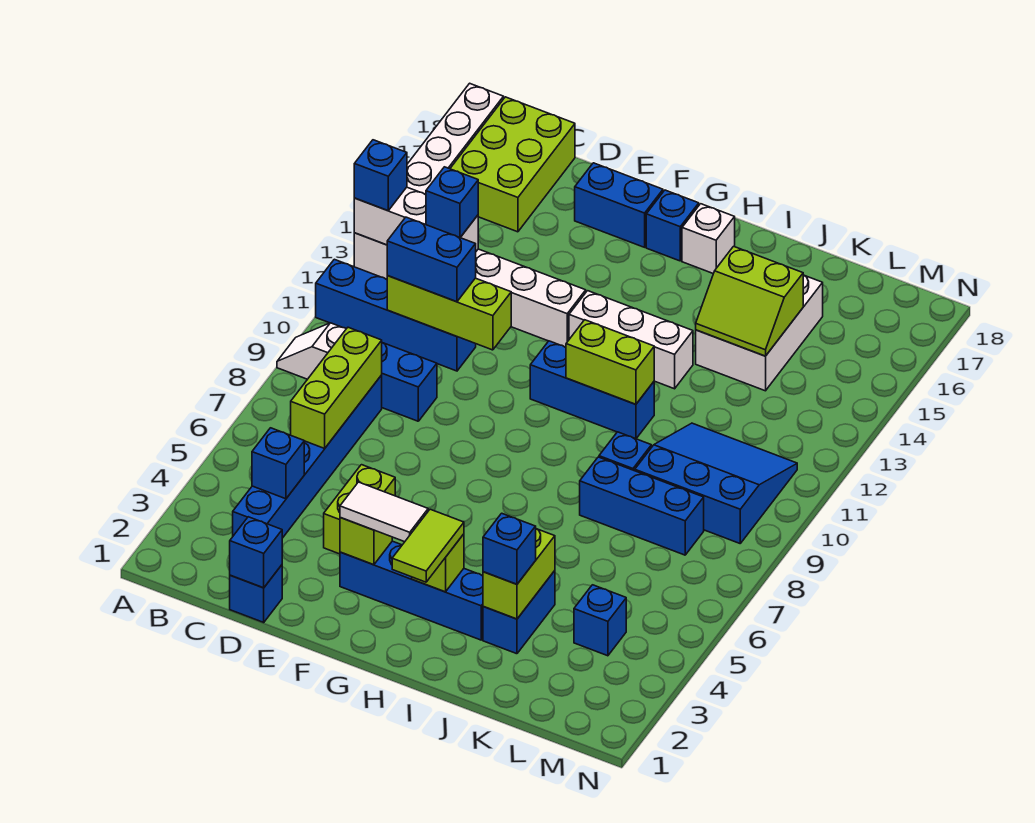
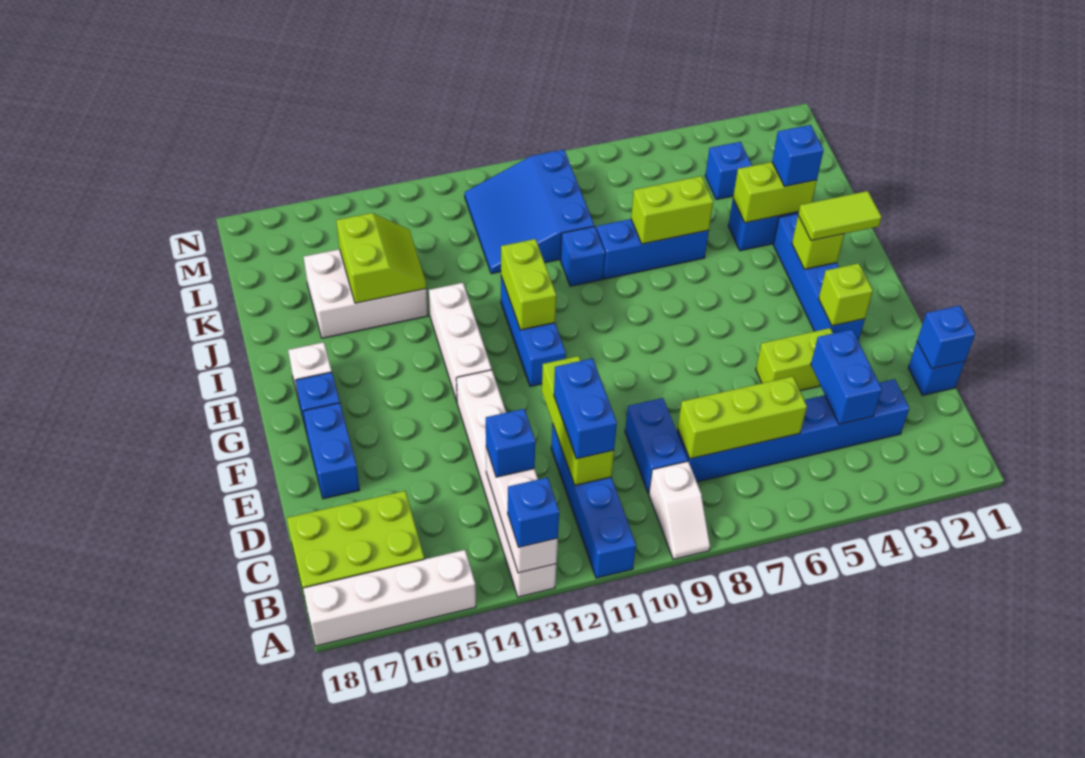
blue 1x1 brick [252,428,304,499] -> blue 1x2 brick [811,329,882,424]
white 1x2 tile [340,482,428,542] -> none
none -> lime 1x2 brick [631,176,713,244]
blue 1x3 brick [580,457,704,555] -> blue 1x3 brick turned to [596,219,709,279]

